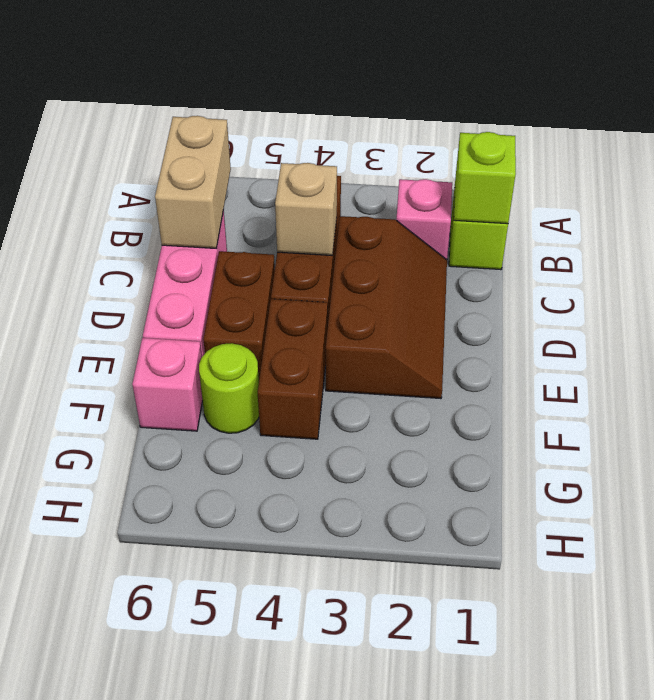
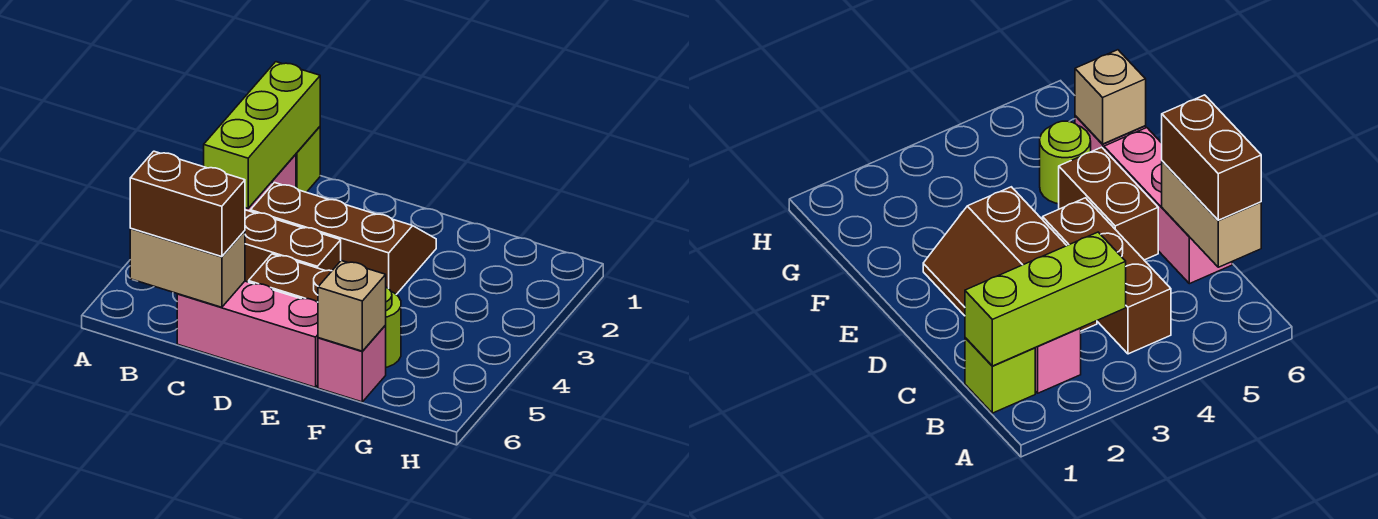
lime 1x1 brick [454,132,516,224] -> lime 1x3 brick [204,62,320,208]
tan 1x1 brick [275,163,337,255] -> tan 1x1 brick moved to [318,261,386,351]
brown 1x2 brick [258,299,328,439] -> brown 1x2 brick moved to [130,151,245,257]

